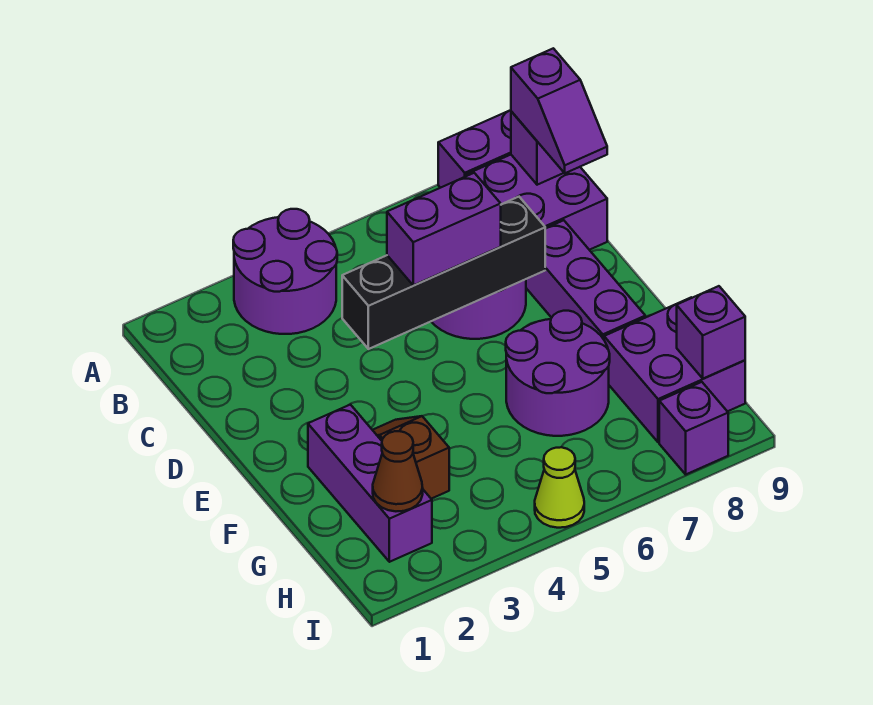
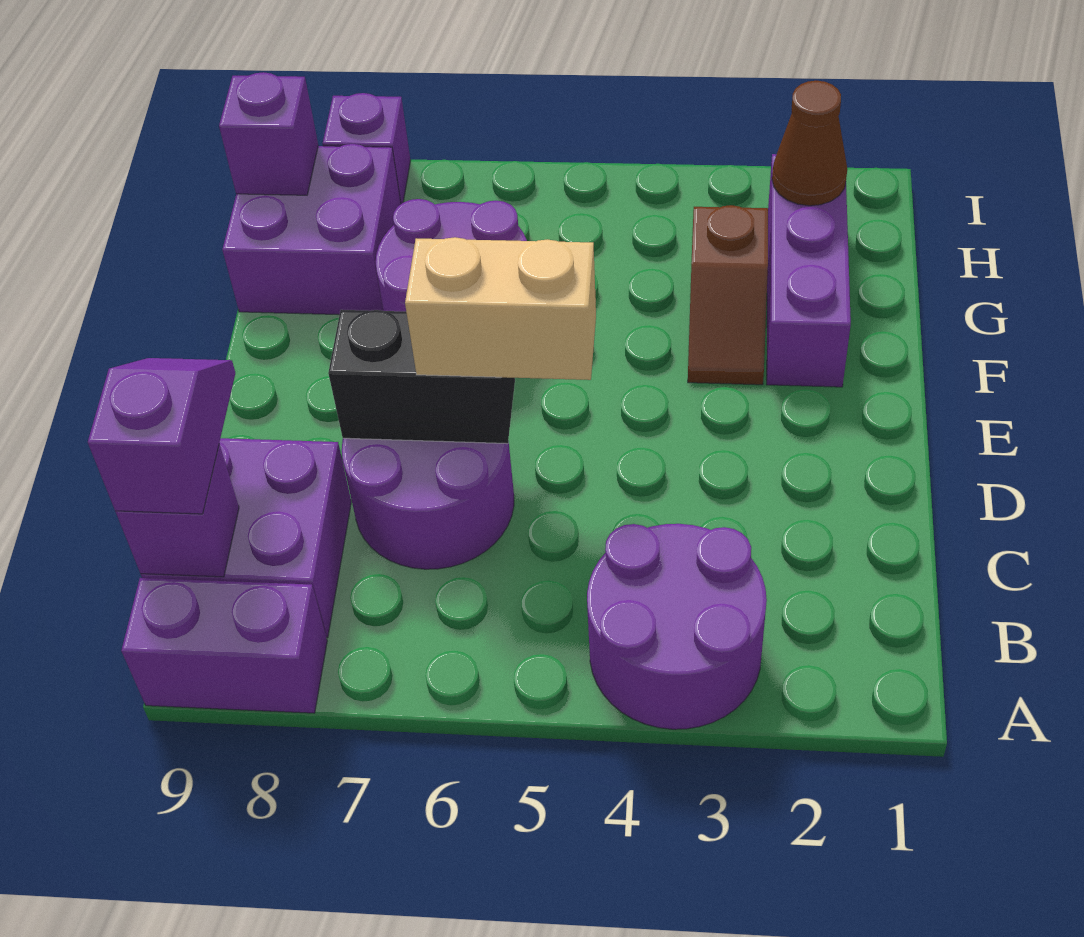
black 1x4 brick [342,197,545,349] -> black 1x2 brick [328,310,515,444]
purple 1x2 brick [387,173,501,285] -> tan 1x2 brick [405,237,596,380]
purple 1x3 brick [526,220,645,339] -> none
lime 1x1 cone [535,447,584,528] -> none

